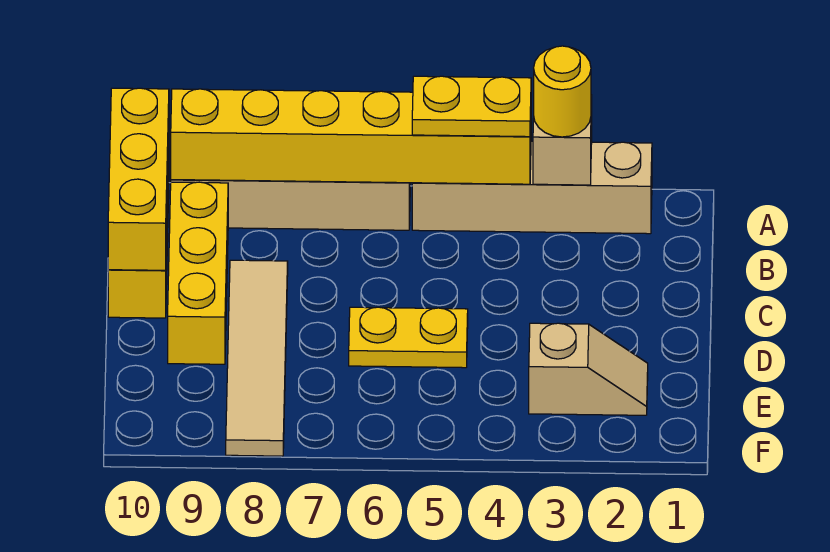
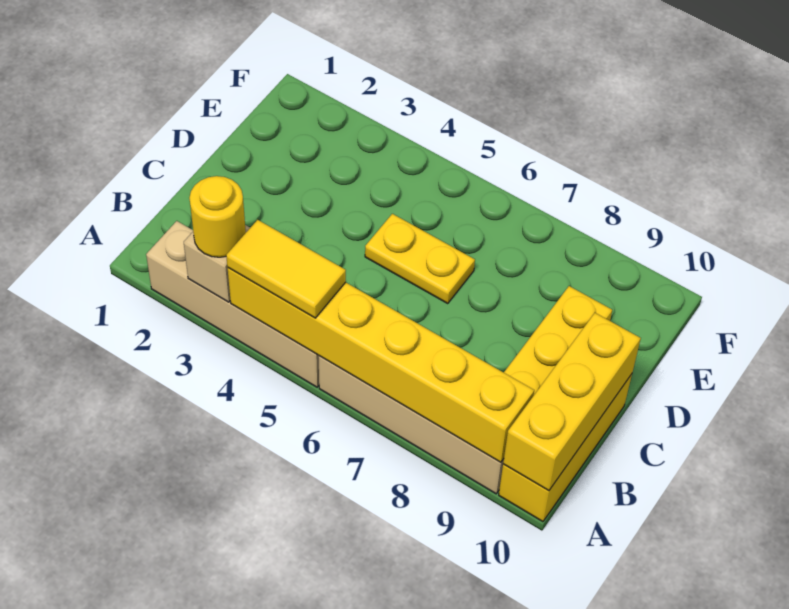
yellow 1x2 plate [412,76,531,137] -> yellow 1x2 tile [226,220,346,318]
tan 1x4 tile [226,260,288,456] -> none
tan 1x2 slope [529,323,648,415] -> none

